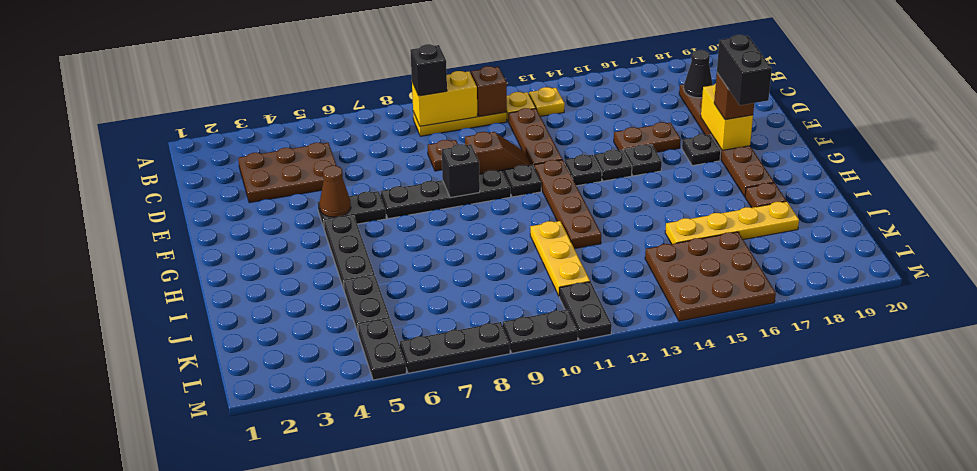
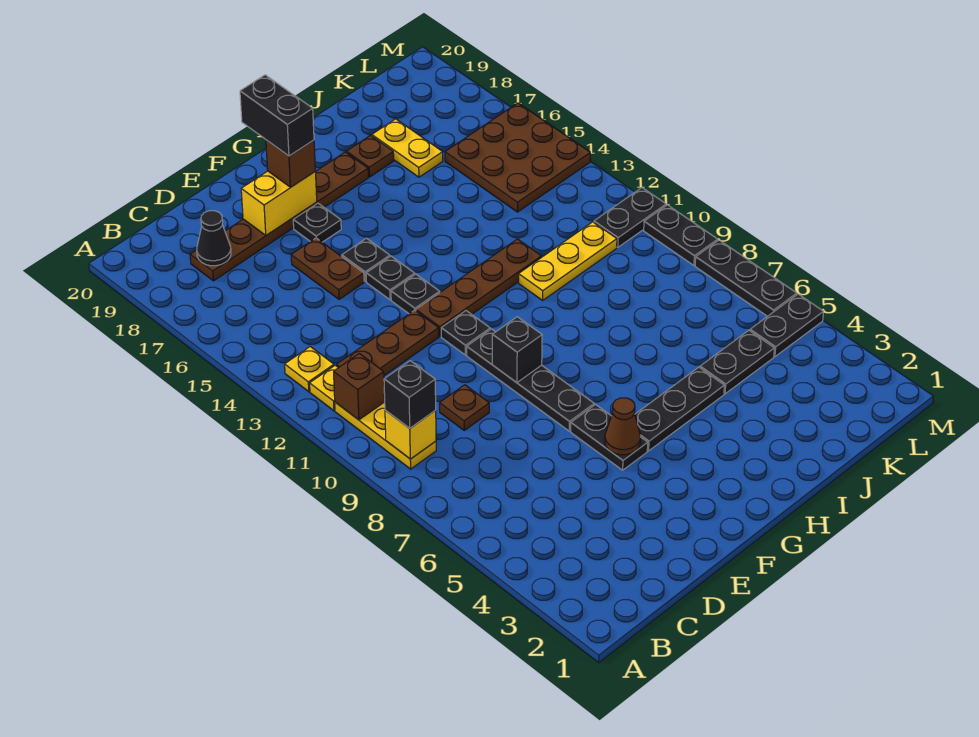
yellow 1x2 brick [412,71,477,126] -> yellow 1x1 brick [385,410,436,459]
brown 2x3 plate [238,143,337,203] -> none
brown 1x2 slope [465,132,530,174] -> none
black 1x2 brick [717,35,772,105] -> black 1x2 brick turned to [240,75,314,156]
yellow 1x4 plate [665,201,799,244] -> yellow 1x2 plate [372,119,443,177]

